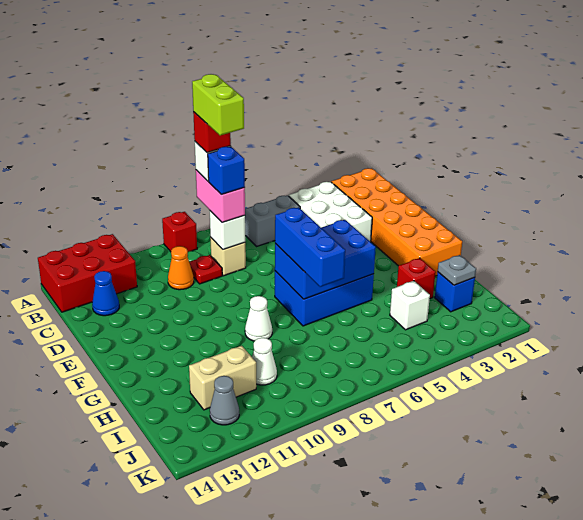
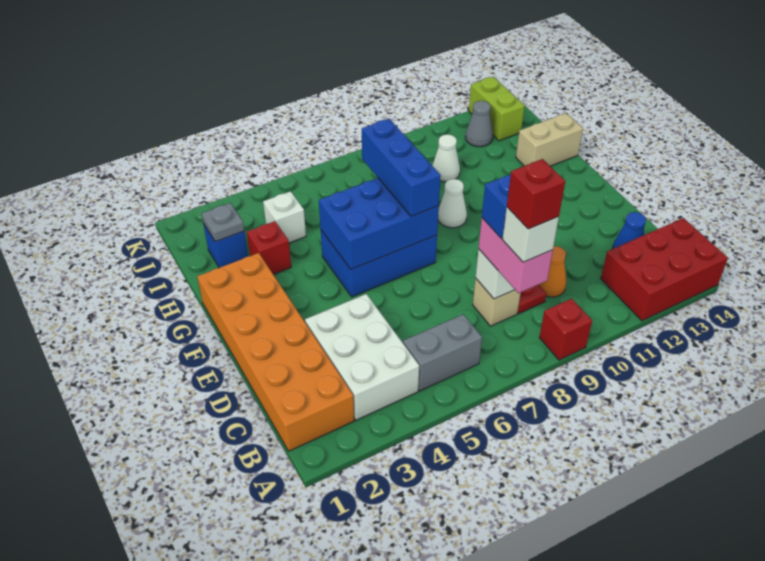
lime 1x2 brick [192,74,244,135] -> lime 1x2 brick moved to [469,77,525,141]
tan 1x2 brick [189,346,256,410] -> tan 1x2 brick moved to [516,113,583,166]

